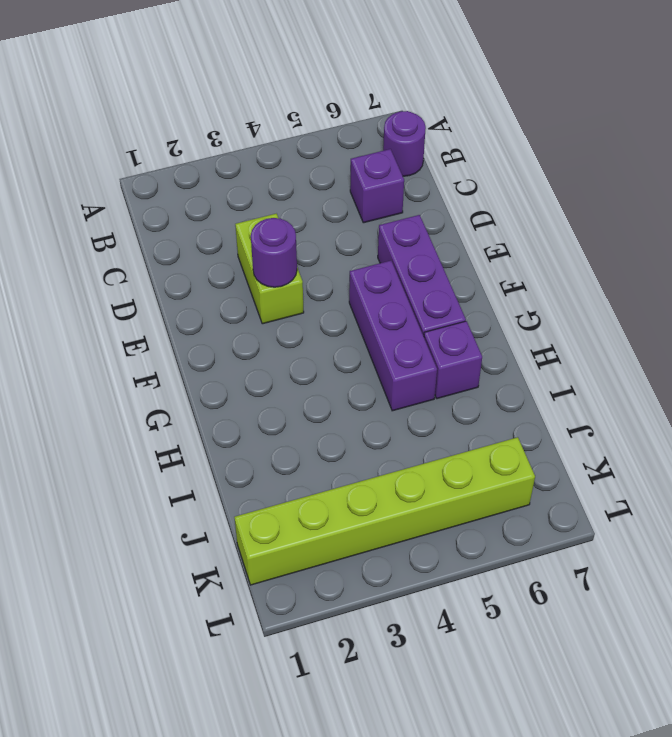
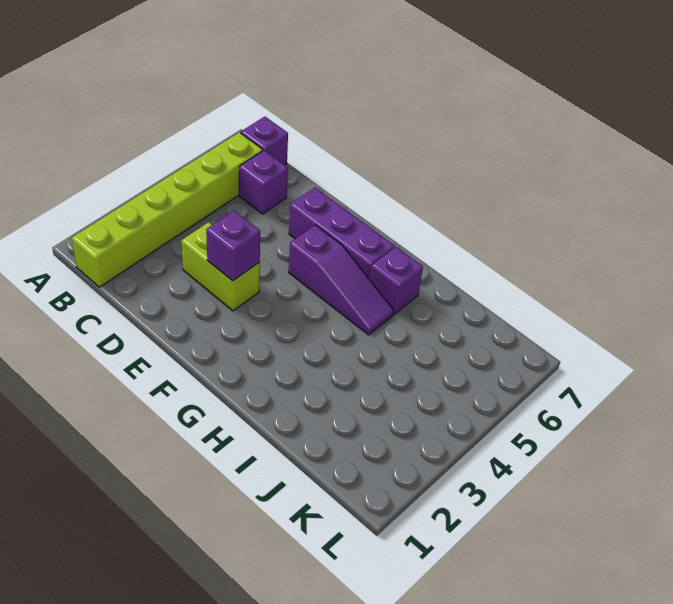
purple 1x1 round brick [383,111,426,176] -> purple 1x1 brick [241,117,288,165]
purple 1x1 round brick [251,218,297,287] -> purple 1x1 brick [206,211,260,281]
purple 1x3 brick [349,261,437,411] -> purple 1x3 slope [289,225,394,335]
lime 1x6 brick [234,437,535,585] -> lime 1x6 brick moved to [72,132,263,287]

